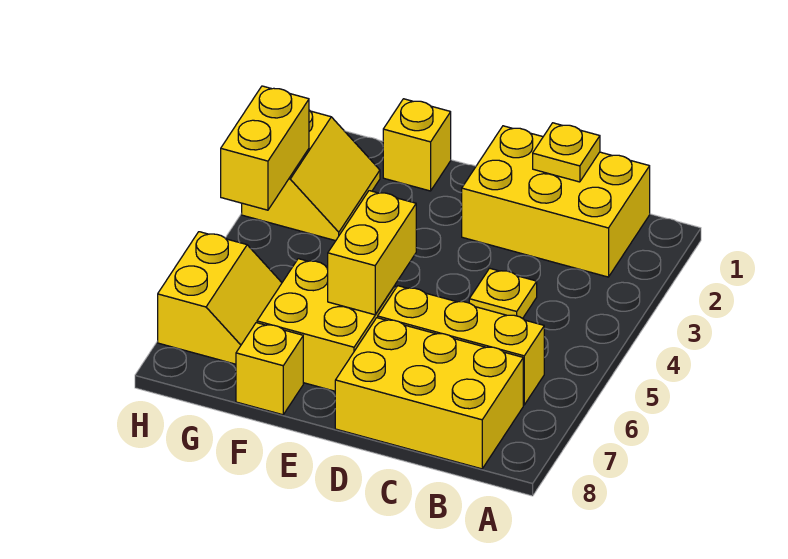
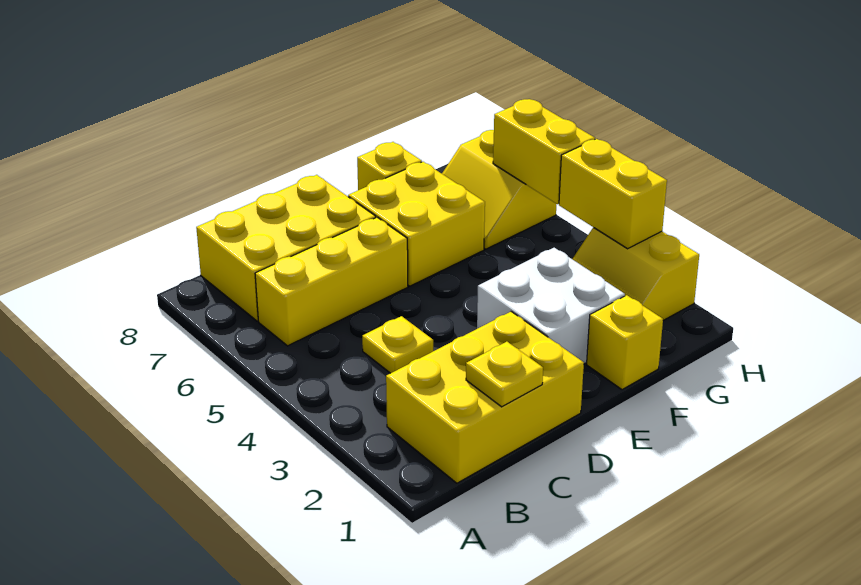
none -> white 2x2 brick [477,248,625,364]
yellow 1x2 brick [328,191,416,315] -> yellow 1x2 brick moved to [493,99,595,204]

